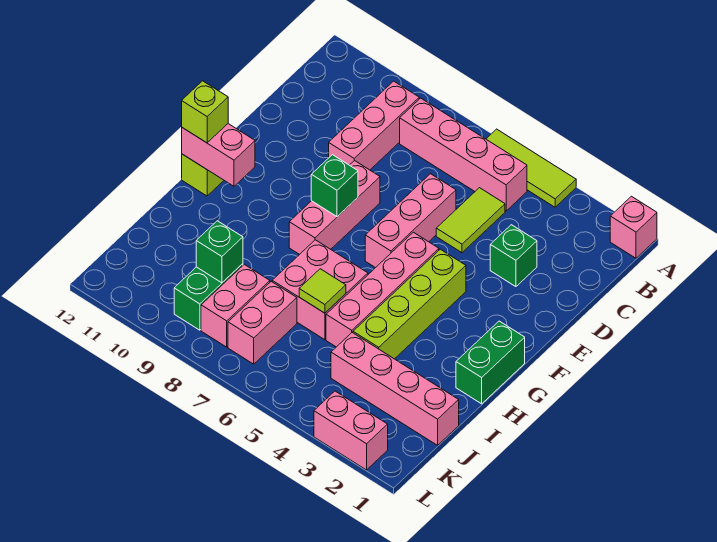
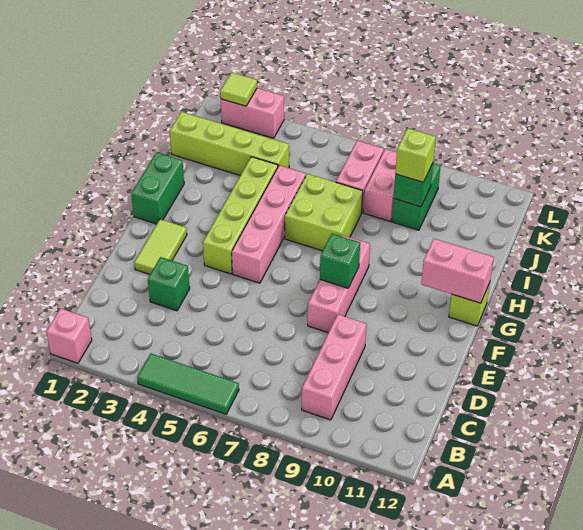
lime 1x3 tile [486,129,576,207] -> green 1x3 tile [137,353,239,414]
pink 1x4 brick [400,98,527,211] -> none
lime 1x2 tile [436,188,505,253] -> lime 1x2 tile moved to [134,219,187,274]
pink 1x3 brick [365,174,456,268] -> none
lime 1x1 brick [182,81,228,143] -> lime 1x1 brick moved to [395,128,436,182]
pink 2x2 brick [272,240,368,340] -> lime 2x2 brick [285,174,363,251]
lime 1x1 tile [299,269,346,313] -> lime 1x1 tile moved to [220,72,257,106]
pink 1x4 brick [331,333,459,445] -> lime 1x4 brick [170,112,289,176]

